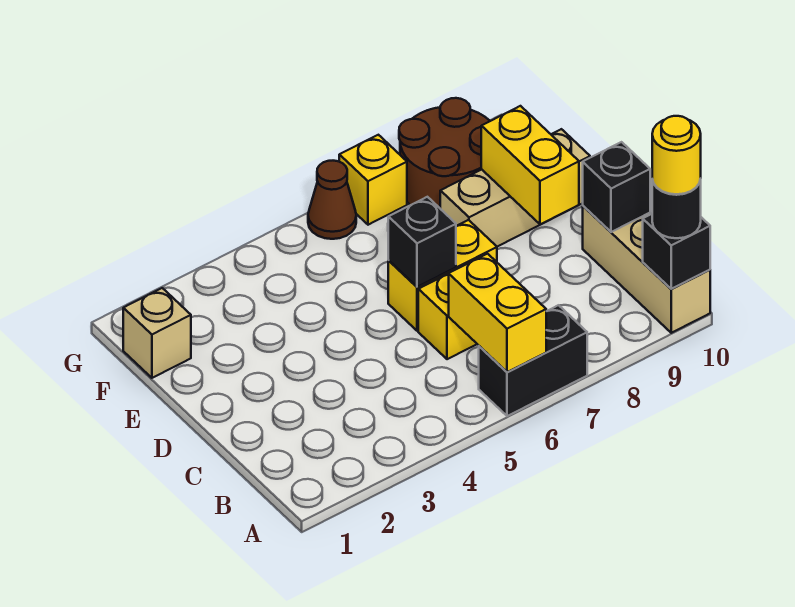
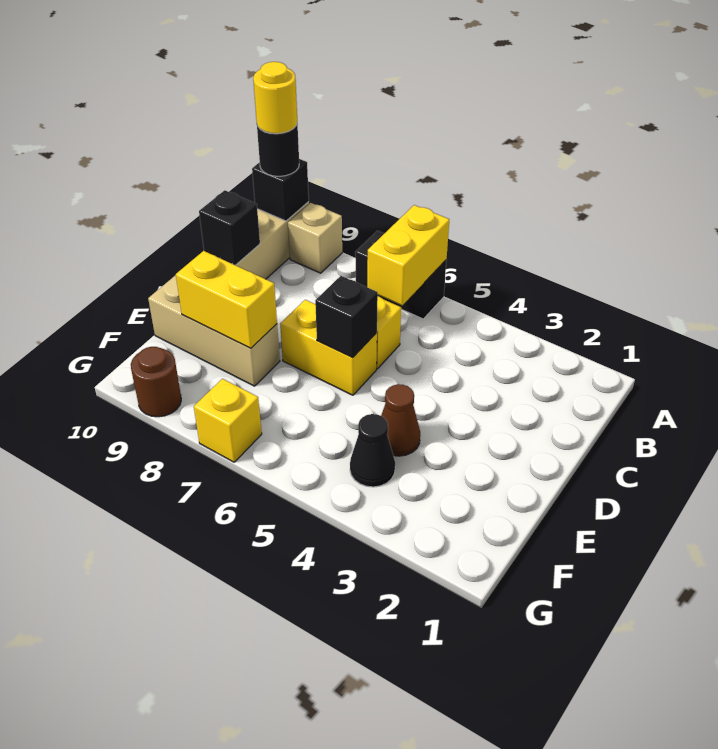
yellow 1x2 brick [481,106,579,225] -> yellow 1x2 brick turned to [176,251,277,348]
tan 1x1 brick [123,288,191,378] -> tan 1x1 brick moved to [288,203,342,273]
none -> black 1x1 cone [350,414,395,487]
brown 2x2 round brick [399,98,490,208] -> brown 1x1 round brick [131,347,181,417]
brown 1x1 cone [308,161,356,239] -> brown 1x1 cone moved to [381,384,420,456]

